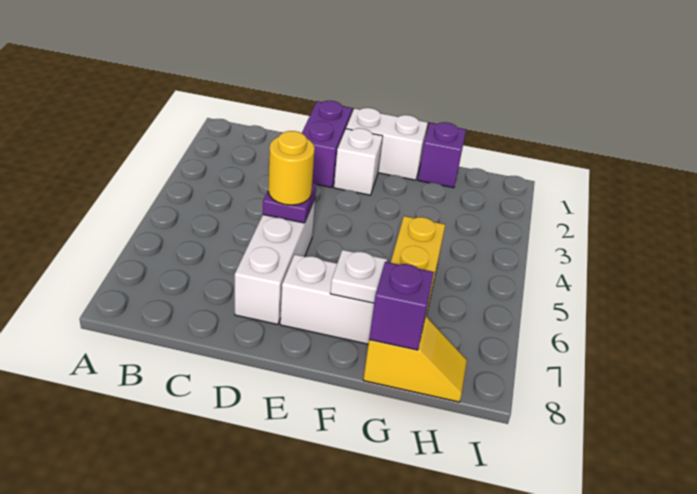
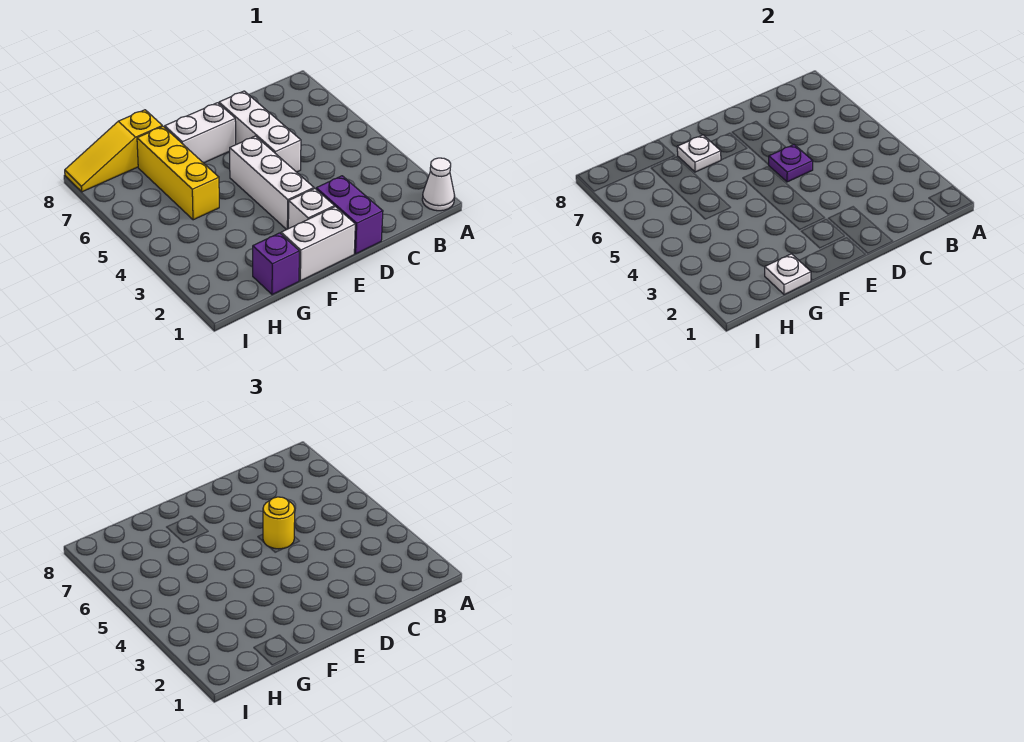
none -> white 1x1 cone [422,158,455,211]
none -> white 1x3 brick [230,136,314,230]
none -> white 1x1 plate [765,254,811,295]
yellow 1x2 slope [363,316,467,402] -> yellow 1x3 slope [65,110,162,192]
purple 1x1 brick [369,262,434,350] -> none

